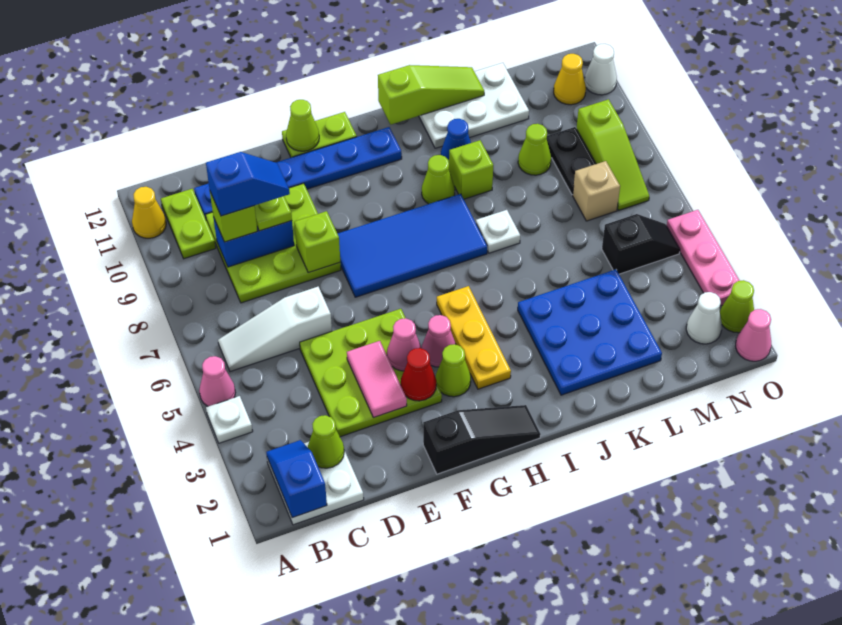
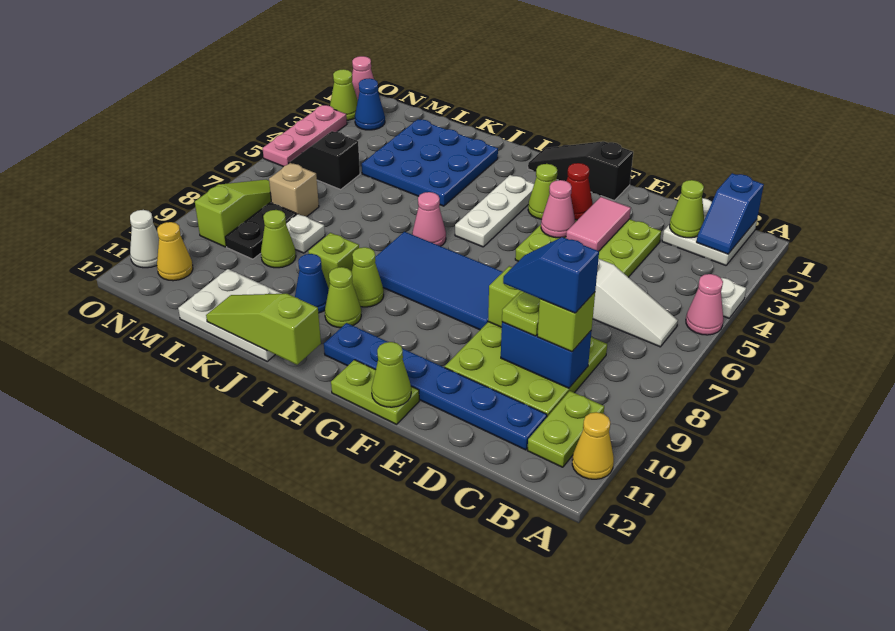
pink 1x1 cone [422,315,456,367] -> pink 1x1 cone moved to [412,192,446,246]
yellow 1x3 plate [437,286,511,389] -> white 1x3 plate [455,175,534,247]
none -> lime 1x1 cone [325,267,361,328]
white 1x1 plate [476,210,520,253] -> white 1x1 plate moved to [286,214,325,253]
white 1x1 cone [686,292,722,344] -> blue 1x1 cone [355,78,385,130]

